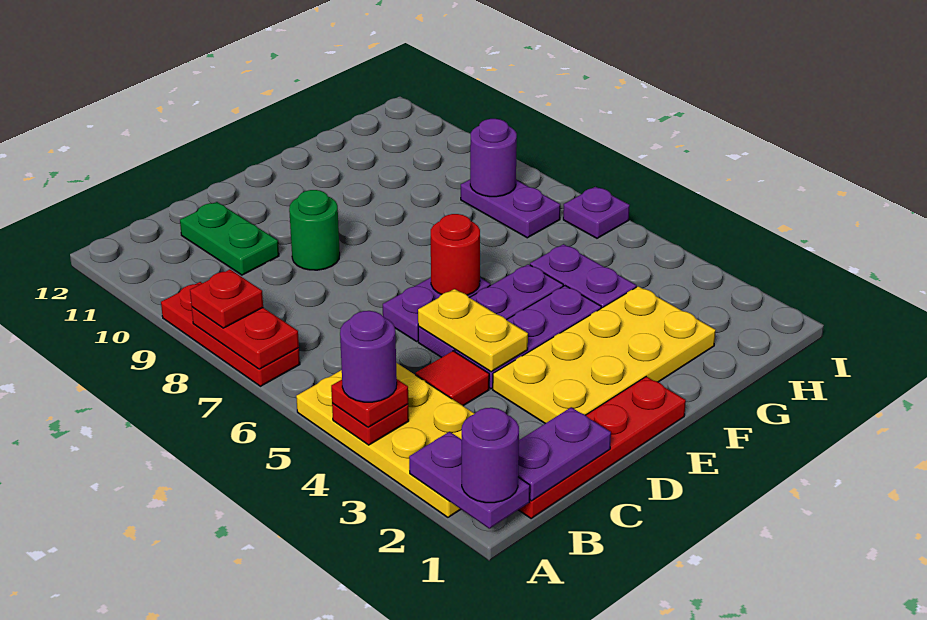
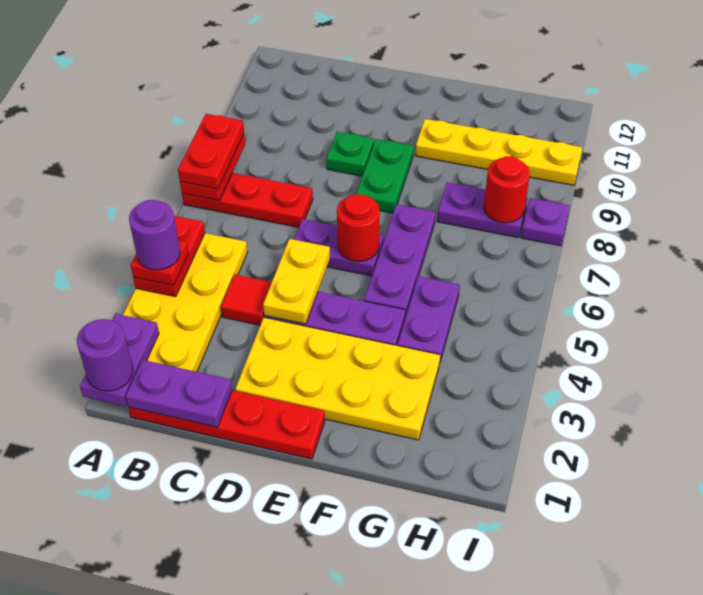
red 1x1 plate [332,403,409,445] -> red 1x2 plate [133,216,205,297]
red 1x3 plate [161,282,300,386] -> red 1x3 plate turned to [182,173,313,227]
red 1x1 plate [190,269,263,328] -> red 1x2 plate [178,114,244,189]
green 1x2 plate [180,202,279,275] -> green 1x2 plate moved to [356,139,414,213]
purple 1x3 plate [418,264,563,358] -> purple 1x3 plate turned to [364,204,436,317]
green 1x1 round brick [289,190,340,270] -> green 1x1 plate [326,132,374,176]
none -> yellow 1x4 plate [415,119,582,185]
purple 1x2 plate [461,180,560,238] -> purple 1x2 plate turned to [437,182,527,238]
purple 1x1 round brick [470,119,517,197] -> red 1x1 round brick [484,156,530,223]
purple 1x1 plate [563,187,630,238] -> purple 1x1 plate moved to [521,198,570,246]

